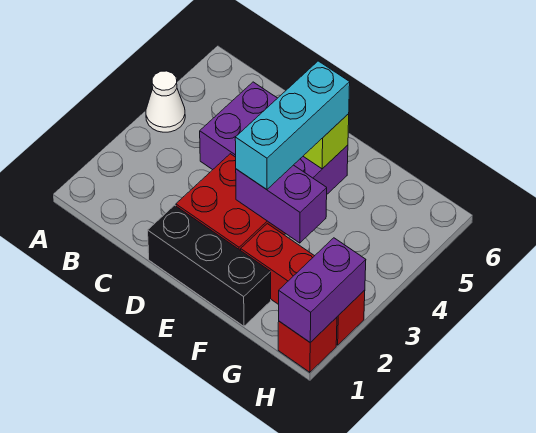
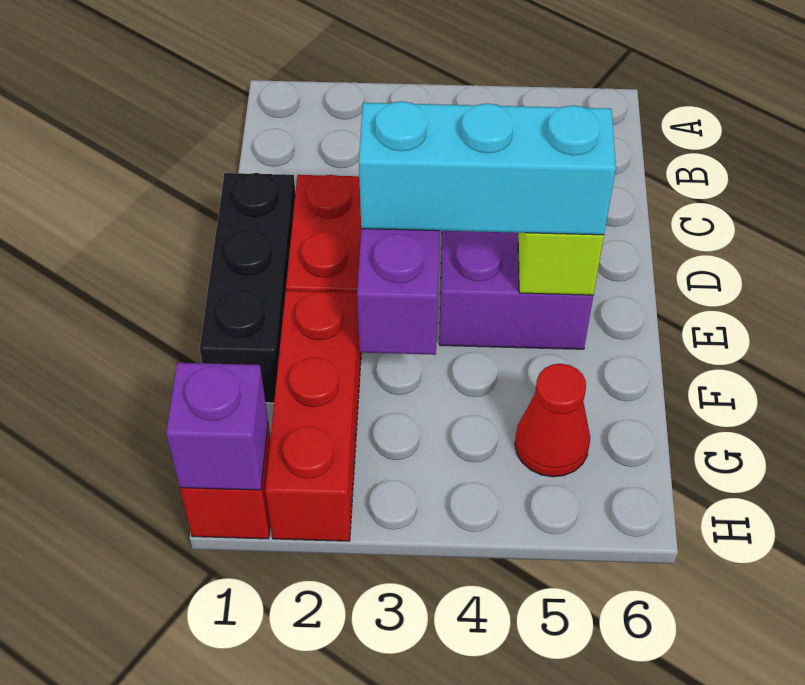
white 1x1 cone [146,71,185,132] -> none
none -> red 1x1 cone [515,364,590,477]
purple 1x2 brick [279,238,366,343] -> purple 1x1 brick [166,363,268,490]

